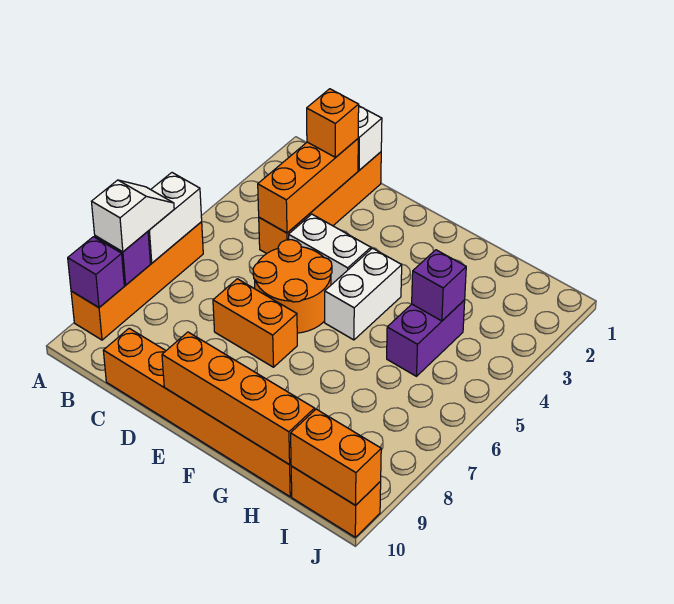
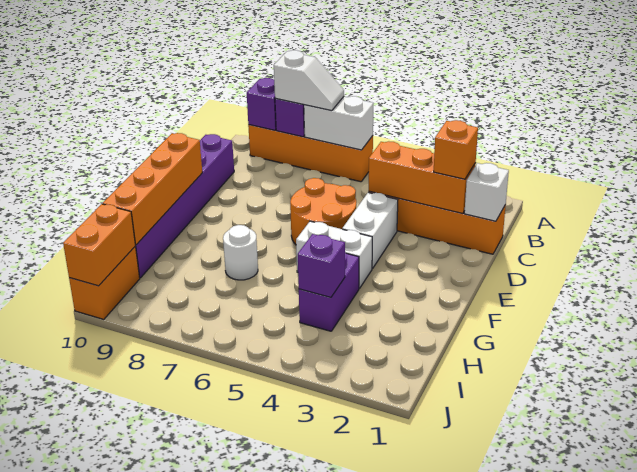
orange 1x6 brick [103,328,292,497] -> purple 1x6 brick [135,134,234,278]
orange 1x2 brick [213,279,297,367] -> none
none -> white 1x1 round brick [223,225,258,280]
purple 1x2 brick [387,300,465,376] -> purple 1x2 brick turned to [299,253,359,331]

